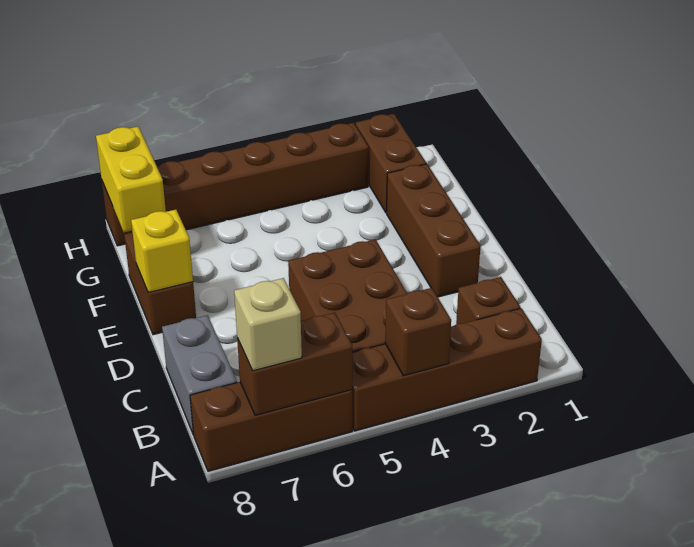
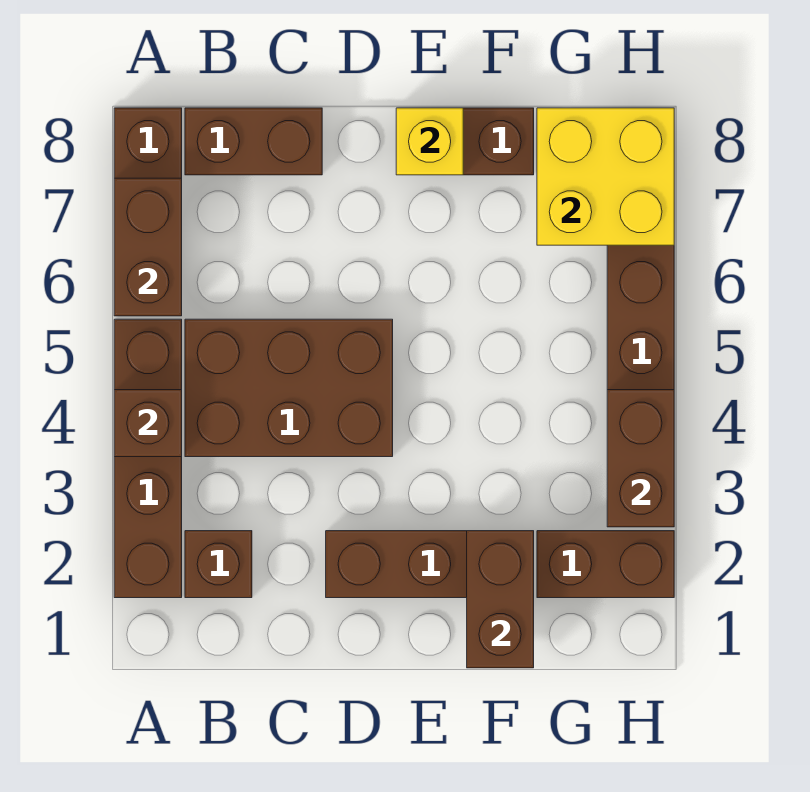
tan 1x1 brick [234,278,302,371] -> none
grey 1x2 brick [162,315,237,435] -> brown 1x2 brick [185,108,322,175]
none -> brown 1x2 brick [467,531,534,668]
yellow 1x2 brick [96,127,166,232] -> yellow 2x2 brick [537,108,674,245]
none -> brown 1x2 brick [607,390,674,527]

